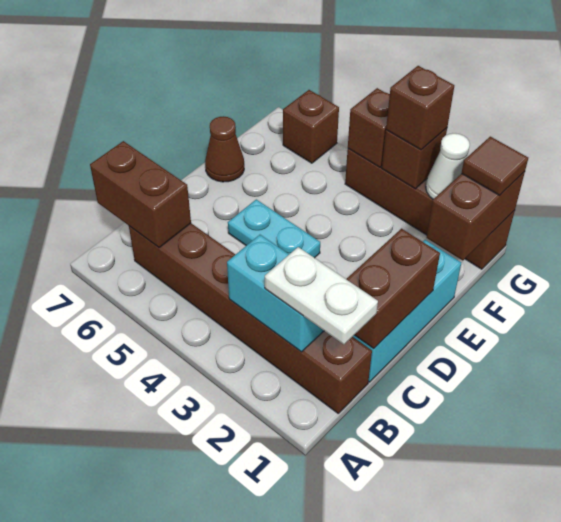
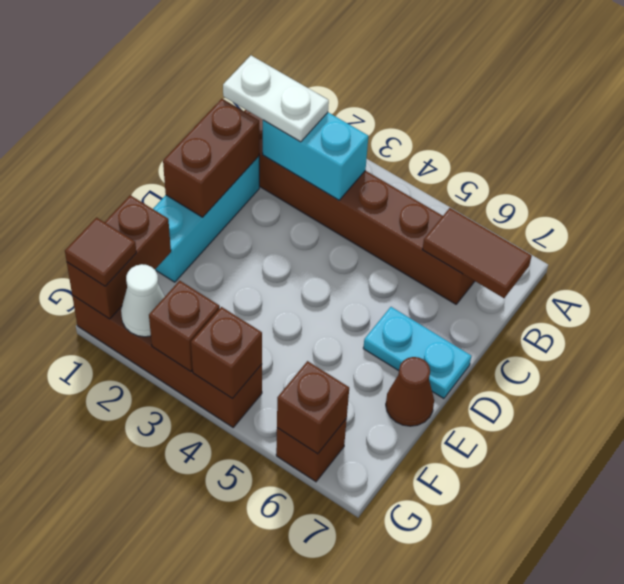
brown 1x2 brick [90,141,191,247] -> brown 1x2 tile [422,208,532,298]
cyan 1x2 plate [228,199,320,258] -> cyan 1x2 plate moved to [363,307,471,399]
brown 1x1 brick [386,66,454,150] -> brown 1x1 brick moved to [277,361,349,454]

